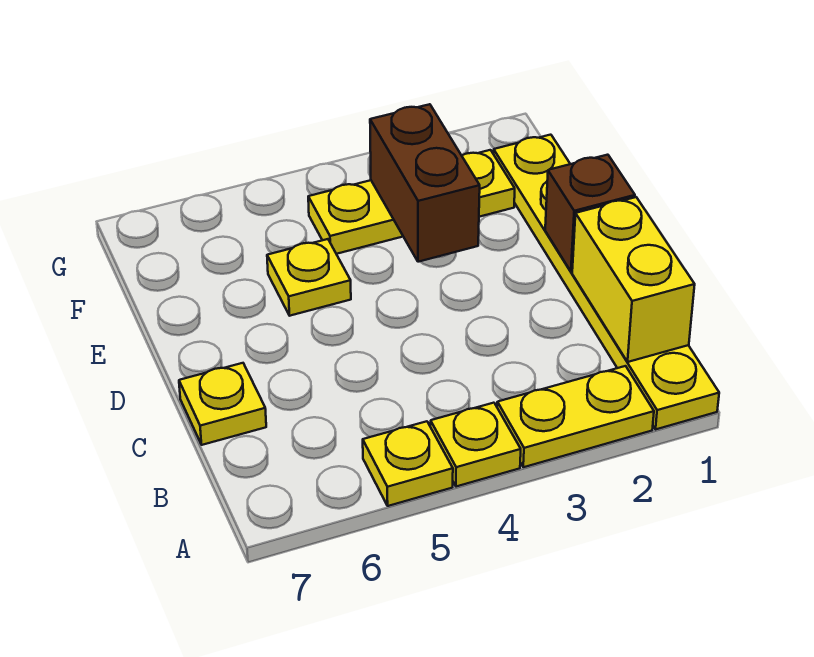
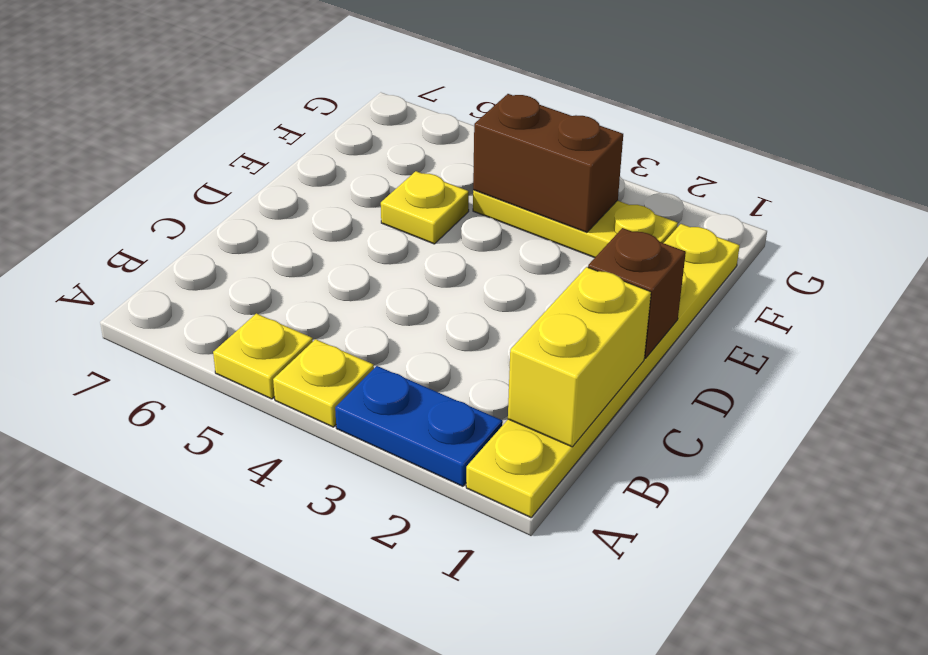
yellow 1x2 plate [497,366,654,467] -> blue 1x2 plate [335,366,503,486]
yellow 1x1 plate [179,363,266,445] -> none
brown 1x2 brick [370,104,480,262] -> brown 1x2 brick turned to [473,94,623,232]

